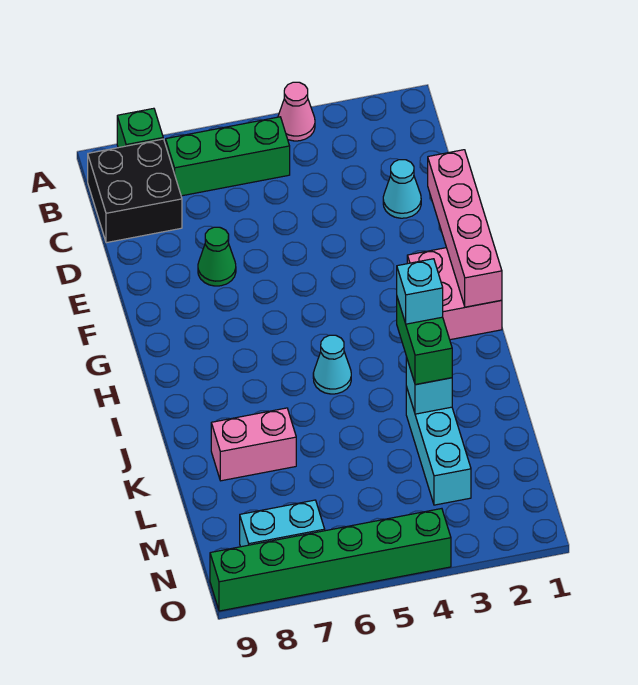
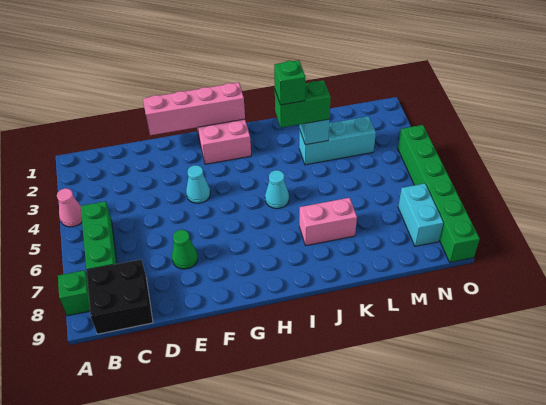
cyan 1x1 cone [383,160,421,218] -> cyan 1x1 cone moved to [186,165,210,203]
cyan 1x1 brick [397,259,443,324] -> green 1x1 brick [274,60,305,105]
pink 1x2 brick [211,408,296,481] -> pink 1x2 brick turned to [299,198,357,246]

